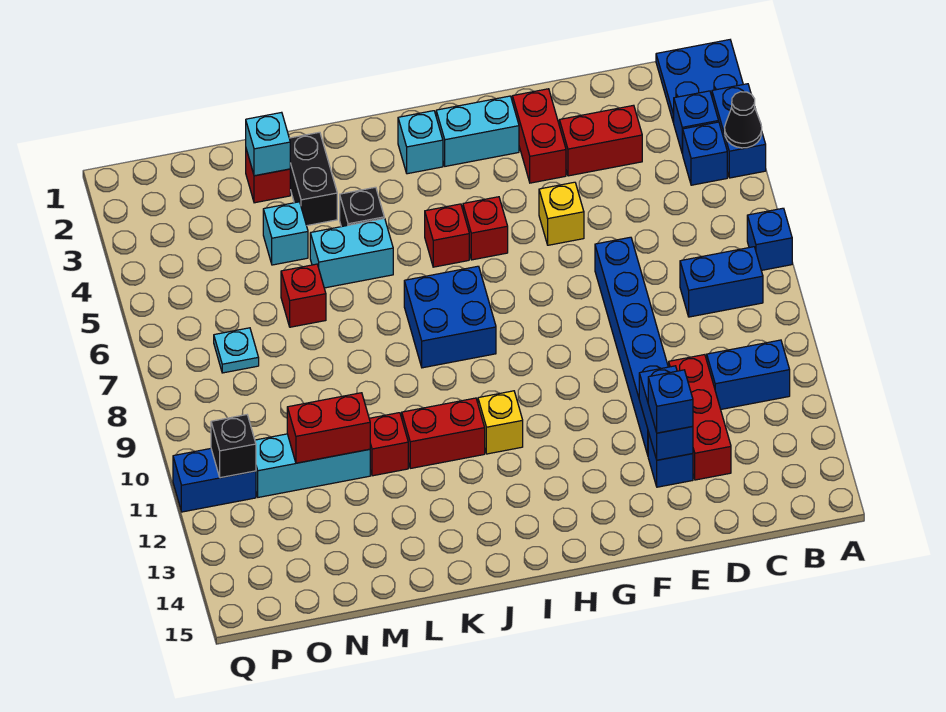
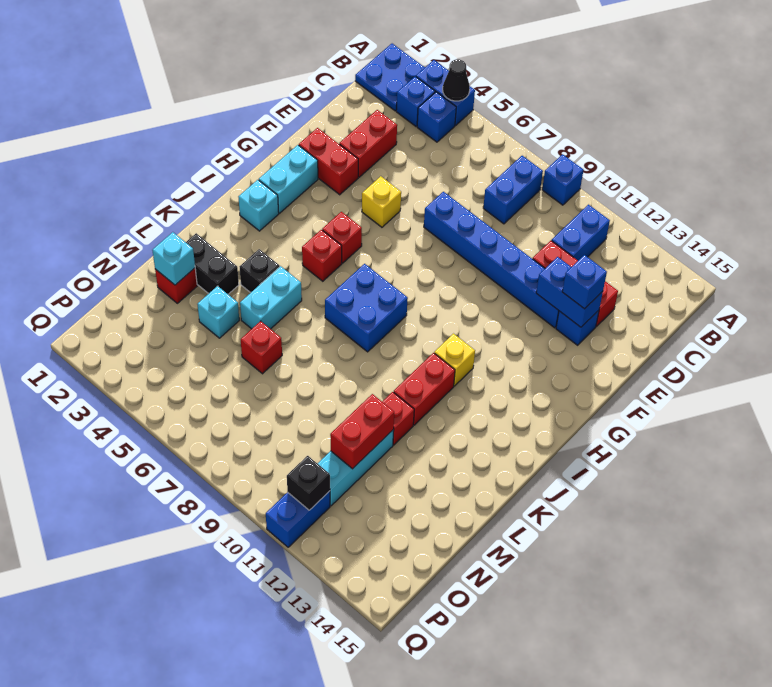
blue 1x1 brick [747,208,792,270] -> blue 1x1 brick moved to [542,154,583,205]
cyan 1x1 plate [214,328,259,373] -> none

